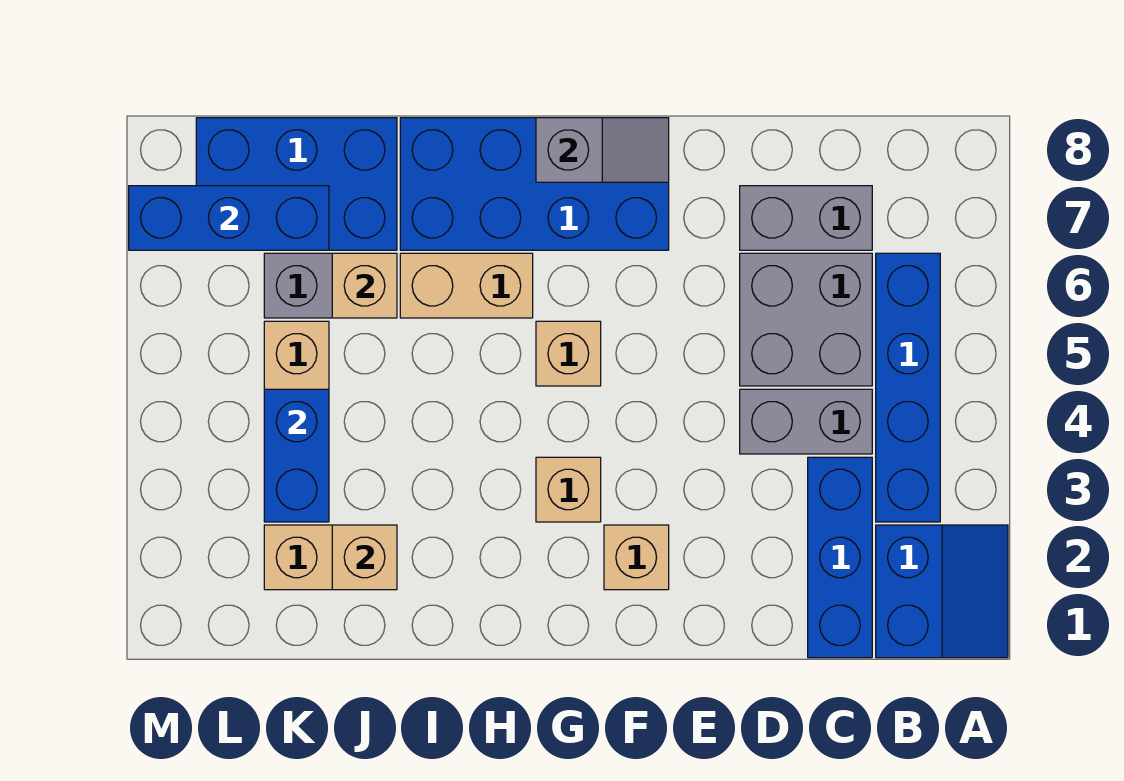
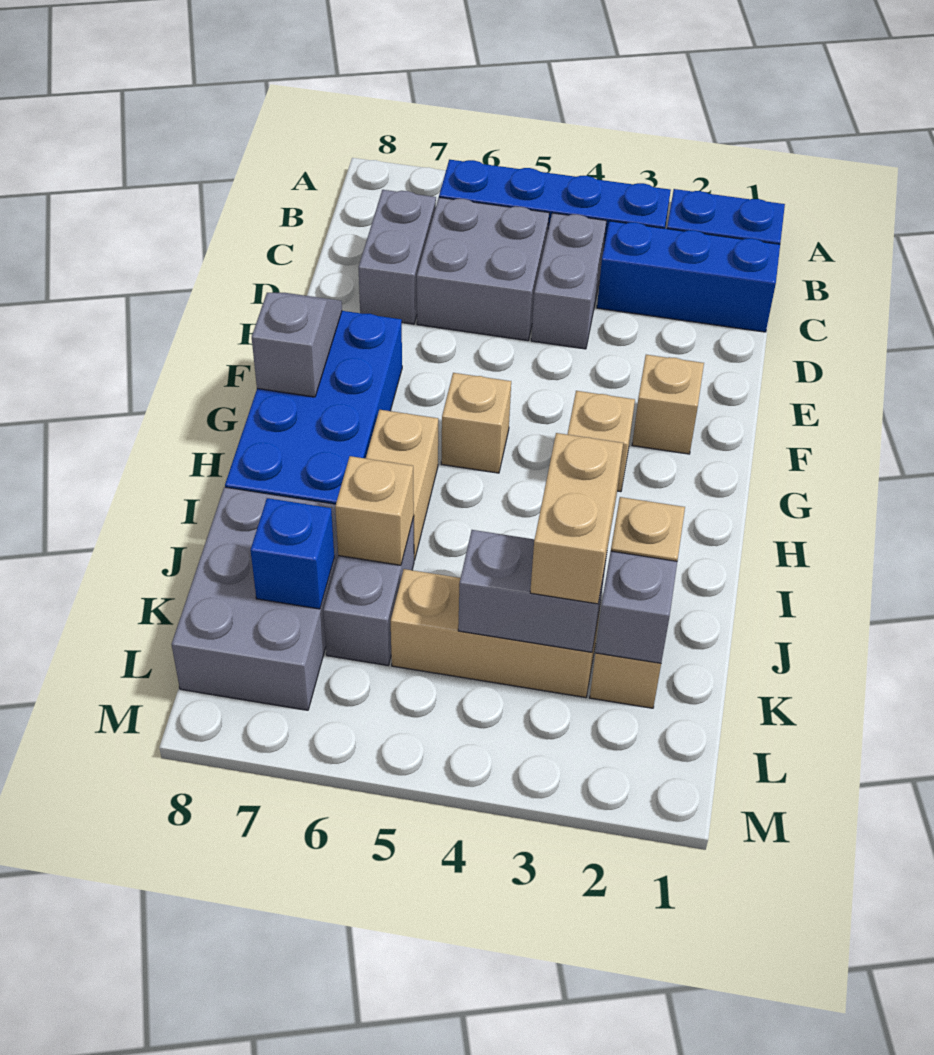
none -> tan 1x2 brick [530,433,623,604]
blue 2x3 brick [196,118,397,250] -> grey 2x3 brick [172,487,338,710]
none -> grey 1x1 brick [595,551,677,663]
blue 1x2 brick [264,389,329,522] -> grey 1x2 brick [458,530,607,652]
blue 1x3 brick [129,186,329,250] -> blue 1x1 brick [251,498,334,609]

